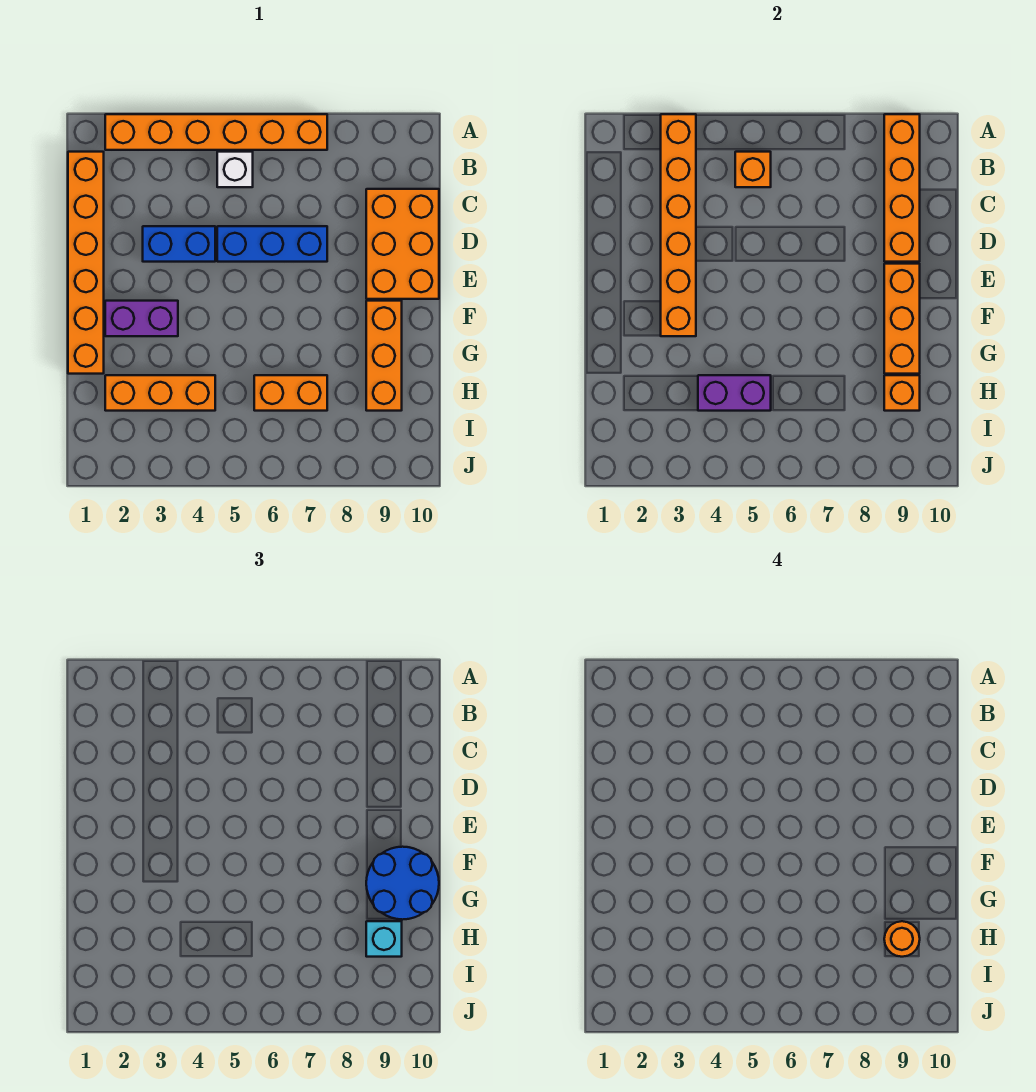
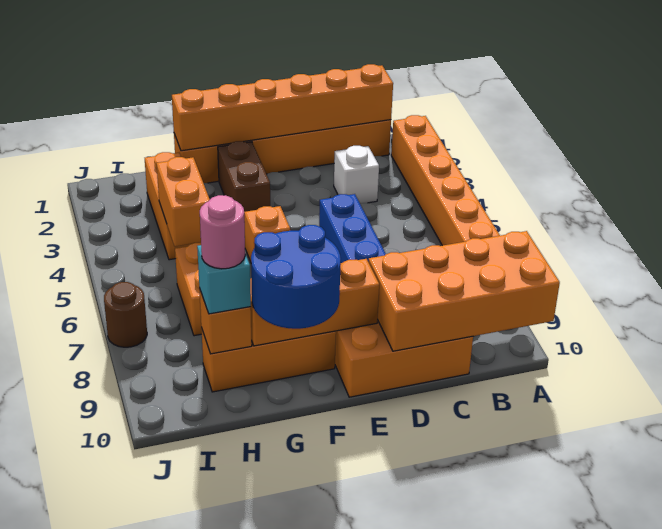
orange 1x6 brick [661,114,696,336] -> orange 1x6 brick moved to [172,64,393,151]
orange 1x4 brick [884,114,920,262] -> orange 2x4 brick [369,231,560,351]
white 1x1 brick [217,152,253,187] -> white 1x1 brick moved to [334,146,379,204]
orange 1x1 brick [735,152,771,187] -> orange 1x1 brick moved to [244,206,290,262]
blue 1x2 brick [143,226,215,262] -> none
purple 1x2 brick [105,301,178,336] -> brown 1x2 brick [218,141,270,212]
purple 1x2 brick [698,375,771,411] -> orange 1x2 brick [156,157,210,247]
orange 1x1 round brick [884,921,920,957] -> pink 1x1 round brick [200,195,245,269]
none -> brown 1x1 round brick [104,282,147,347]

